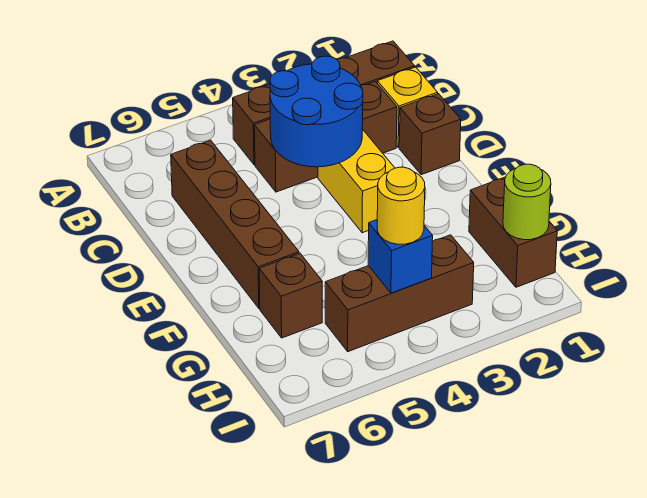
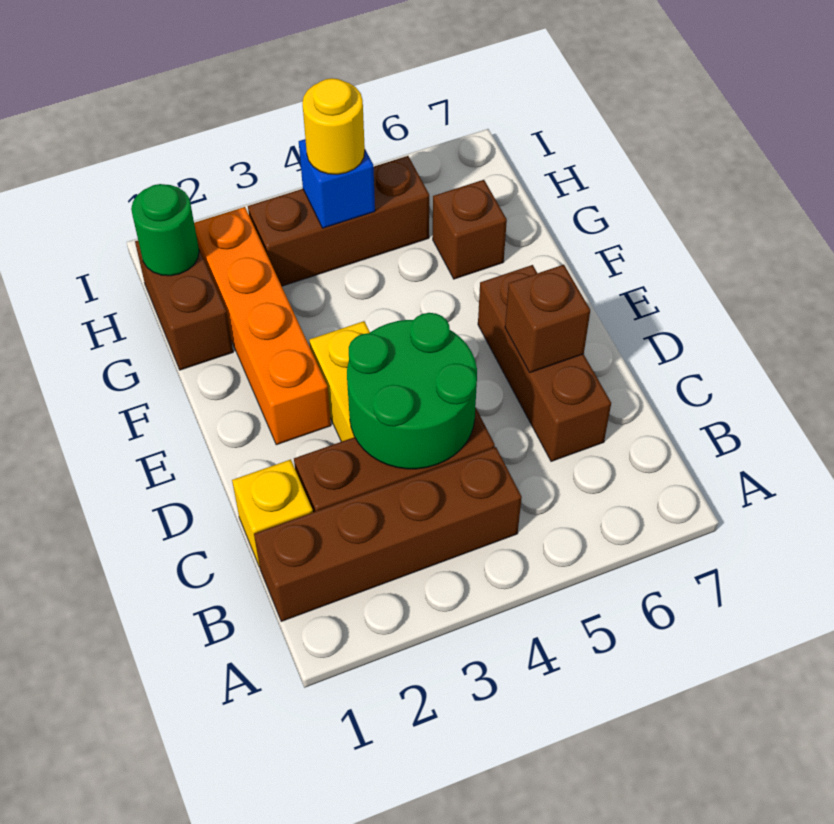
blue 2x2 round brick [270,56,363,167] -> green 2x2 round brick [347,313,477,469]
brown 1x4 brick [171,140,299,308] -> brown 1x3 brick [478,265,611,461]
brown 1x1 brick [399,94,461,175] -> brown 1x1 brick moved to [505,265,590,373]
none -> orange 1x4 brick [194,207,331,445]
lime 1x1 round brick [503,164,551,240] -> green 1x1 round brick [131,184,199,276]

